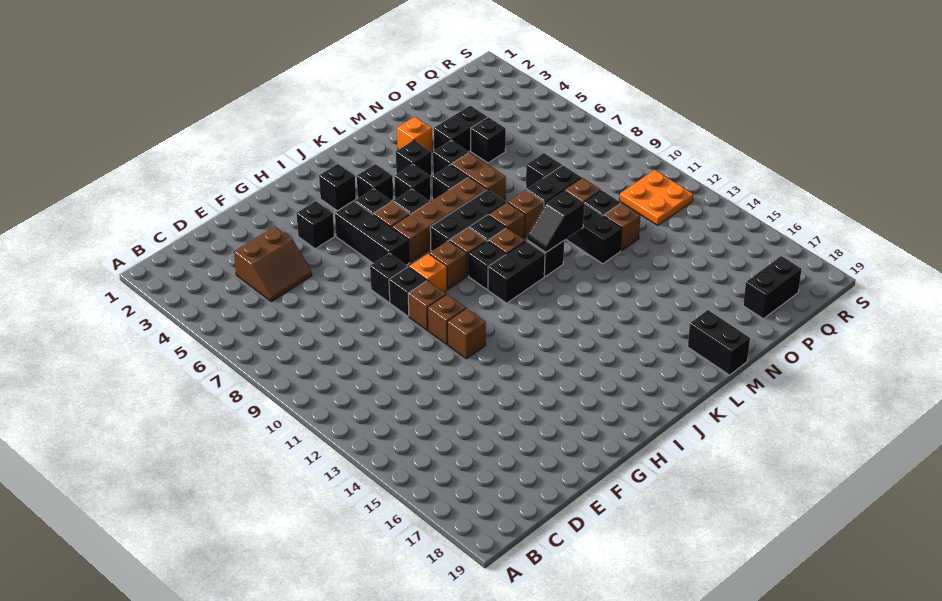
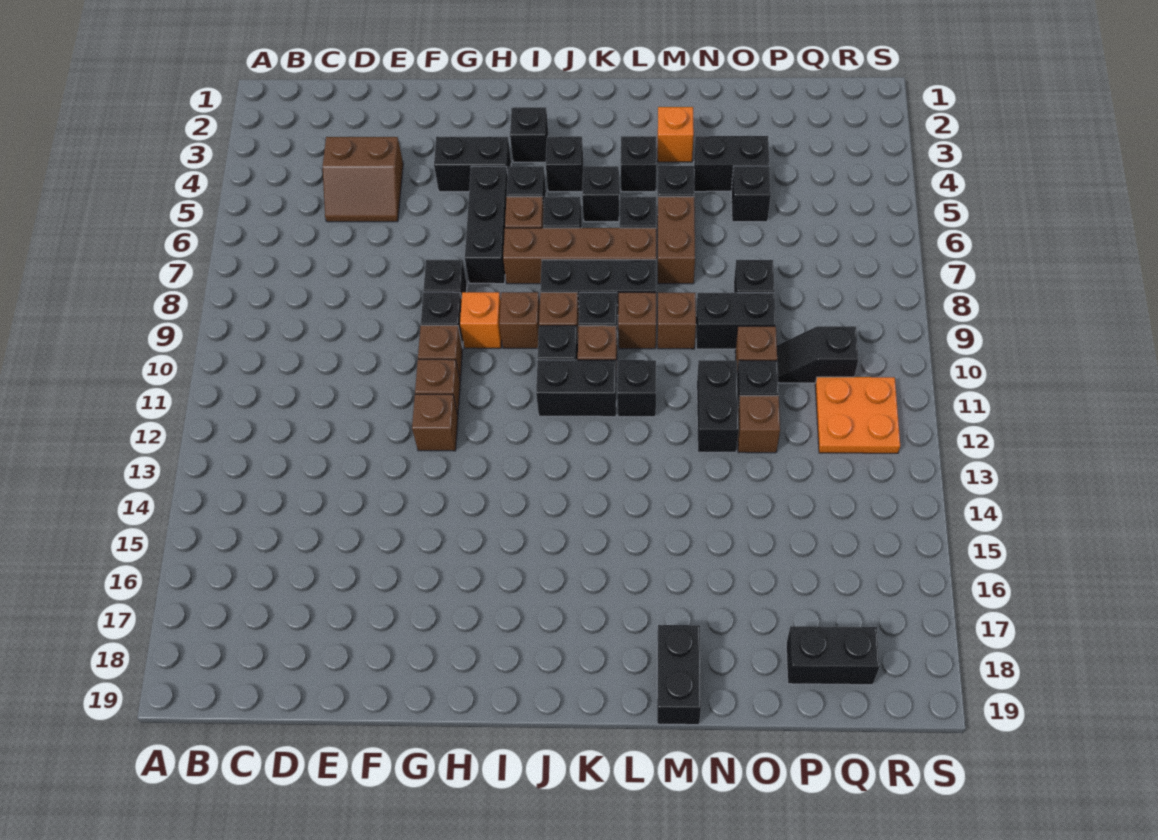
black 1x1 brick [297,201,334,249] -> black 1x2 brick [434,137,511,192]
black 1x2 slope [527,191,584,252] -> black 1x2 slope moved to [777,326,858,383]

